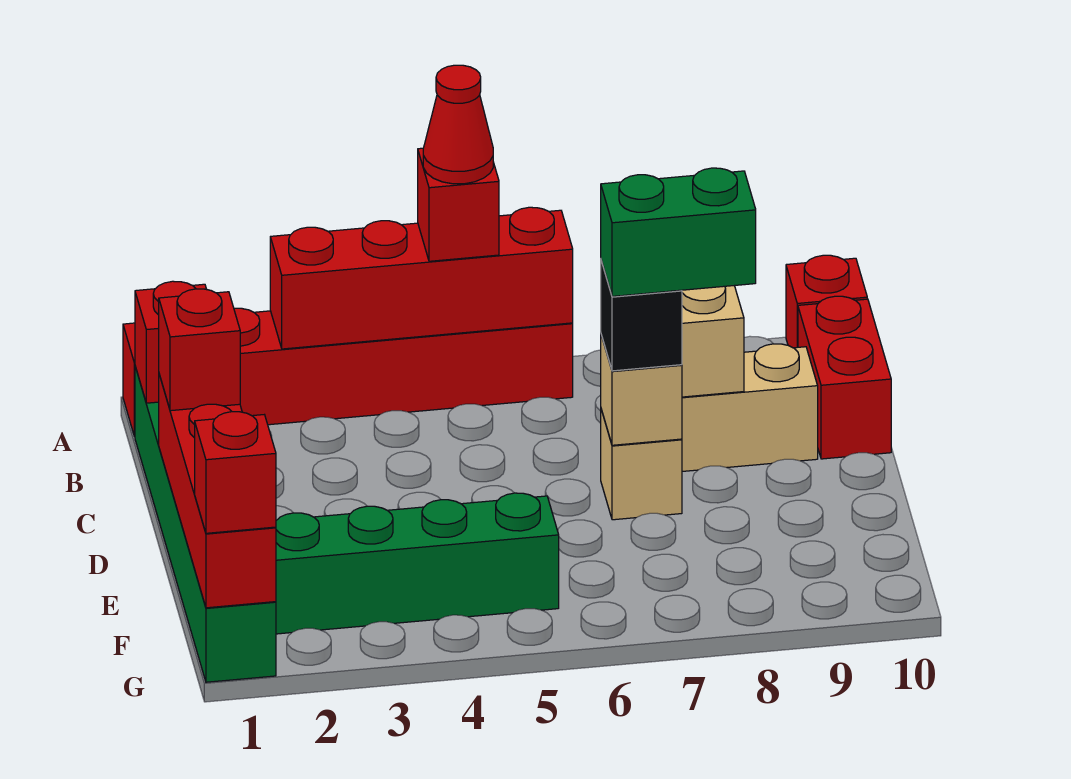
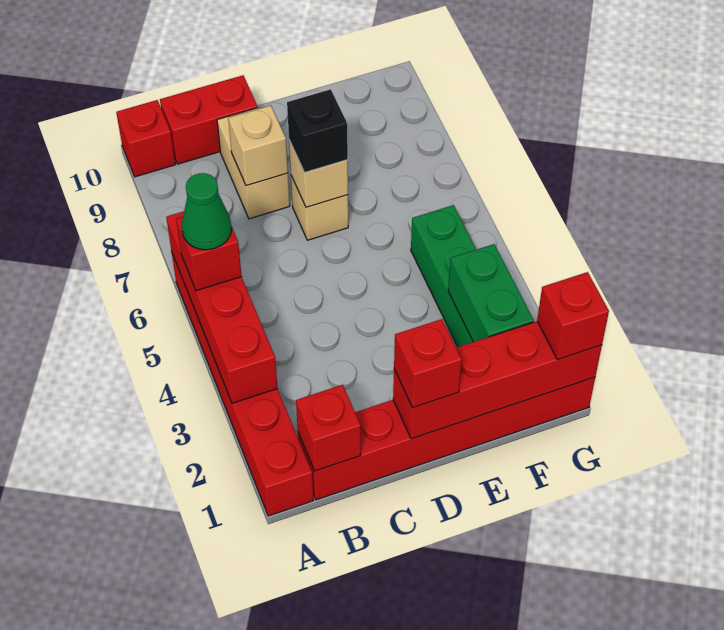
red 1x1 cone [423,65,493,184] -> green 1x1 cone [182,173,232,250]
green 1x6 brick [135,366,276,682] -> red 1x6 brick [298,377,595,500]
green 1x2 brick [601,168,756,296] -> green 1x2 brick moved to [448,244,534,342]

